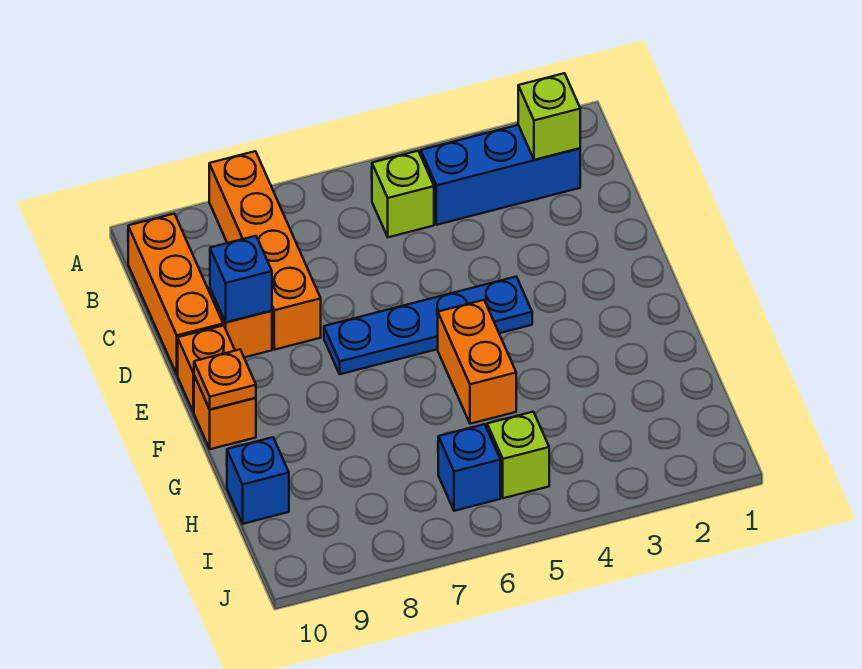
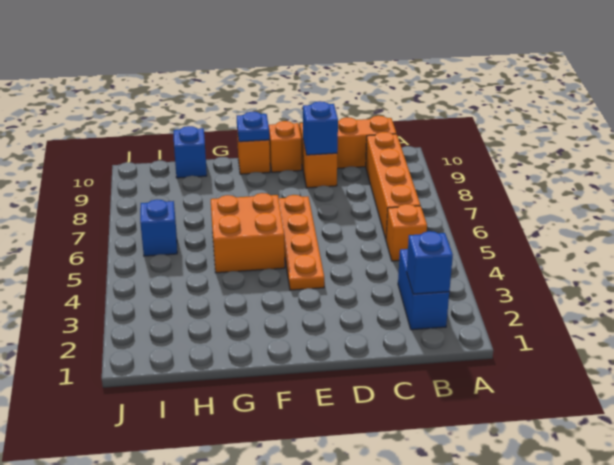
orange 1x4 brick [209,151,321,350] -> orange 1x4 brick turned to [366,132,420,239]
blue 1x3 brick [421,125,580,225] -> blue 1x2 brick [398,249,449,330]
lime 1x1 brick [518,73,580,160] -> blue 1x1 brick [407,231,453,294]
lime 1x1 brick [372,151,434,237] -> orange 1x1 brick [386,204,427,261]
blue 1x4 plate [324,277,532,374] -> orange 1x4 plate [279,195,324,290]
orange 1x2 brick [438,300,516,424] -> orange 2x2 brick [211,193,285,273]
orange 1x1 plate [194,350,256,410] -> blue 1x1 plate [237,112,269,142]
lime 1x1 brick [487,412,549,498] -> none

